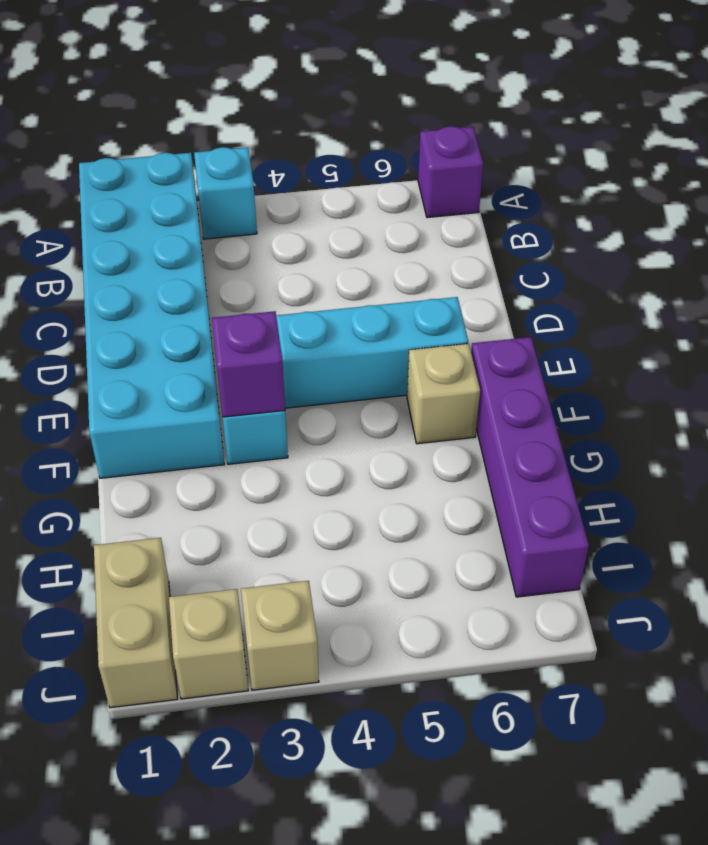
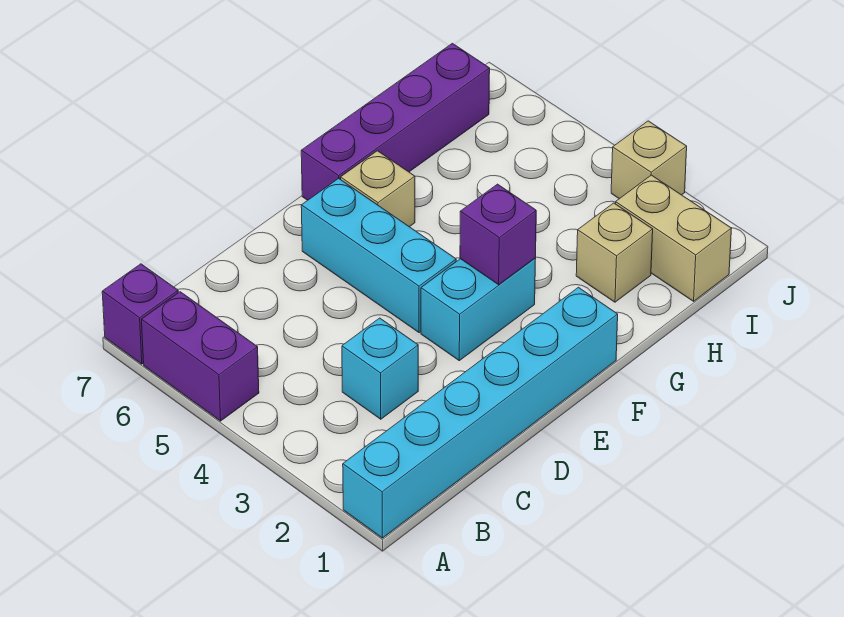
cyan 2x6 brick [79,153,225,478] -> cyan 1x6 brick [343,287,618,538]
cyan 1x1 brick [194,147,257,239] -> cyan 1x1 brick moved to [342,318,418,419]
none -> purple 1x2 brick [142,292,259,421]
tan 1x2 brick [94,538,177,708] -> tan 1x2 brick turned to [616,175,732,301]
tan 1x1 brick [169,589,248,699] -> tan 1x1 brick moved to [576,203,653,302]

